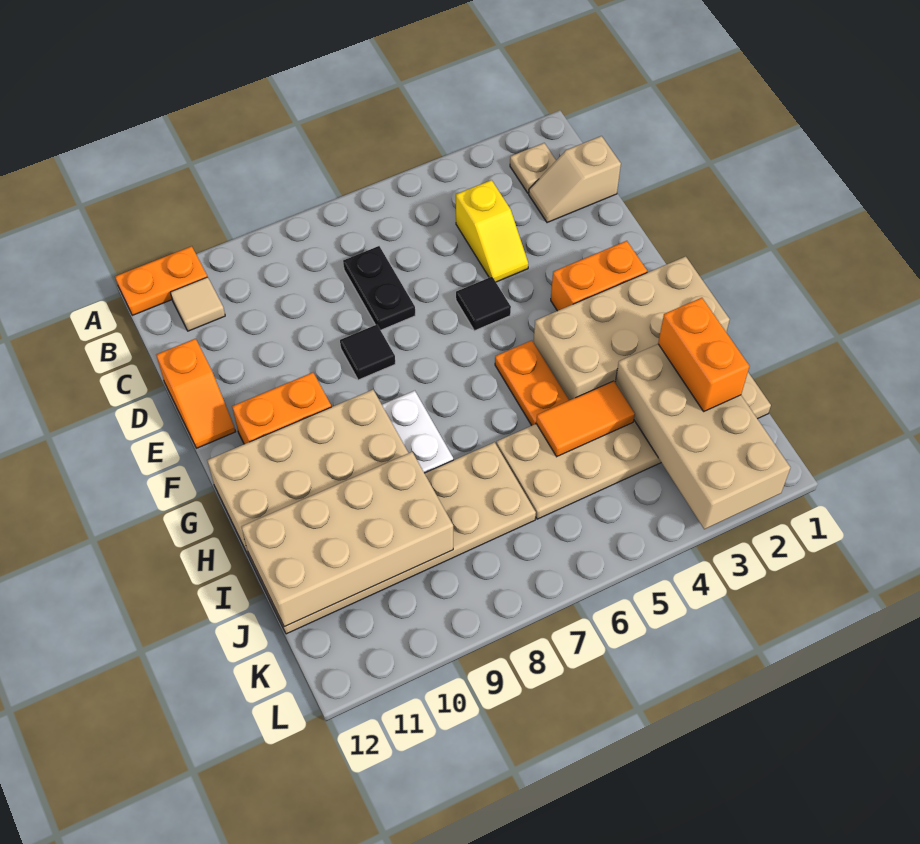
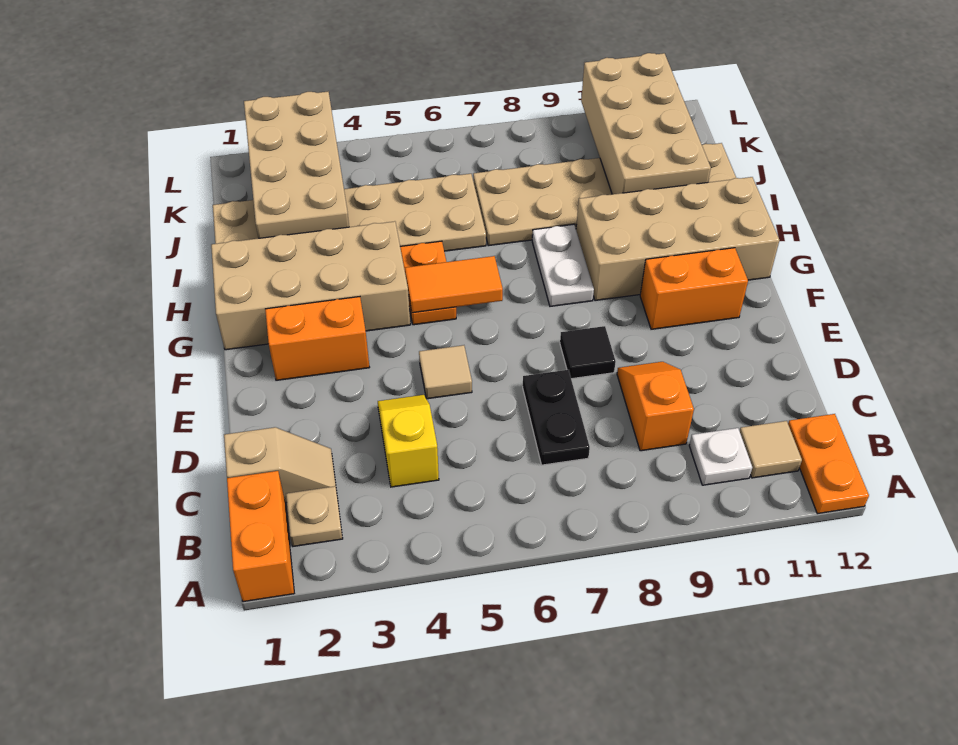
orange 1x2 plate [115,246,207,315] -> orange 1x2 plate turned to [788,414,869,514]
none -> white 1x1 plate [689,428,752,485]
orange 1x2 slope [156,339,236,448] -> orange 1x2 slope moved to [617,362,694,451]
black 1x1 tile [456,277,511,331] -> tan 1x1 tile [419,345,472,399]
orange 1x2 brick [658,298,750,411] -> orange 1x2 brick moved to [227,471,294,602]
orange 1x2 tile [536,381,635,457] -> orange 1x2 tile moved to [405,256,503,313]
tan 2x4 brick [241,452,453,627] -> tan 2x4 brick turned to [581,53,711,194]

